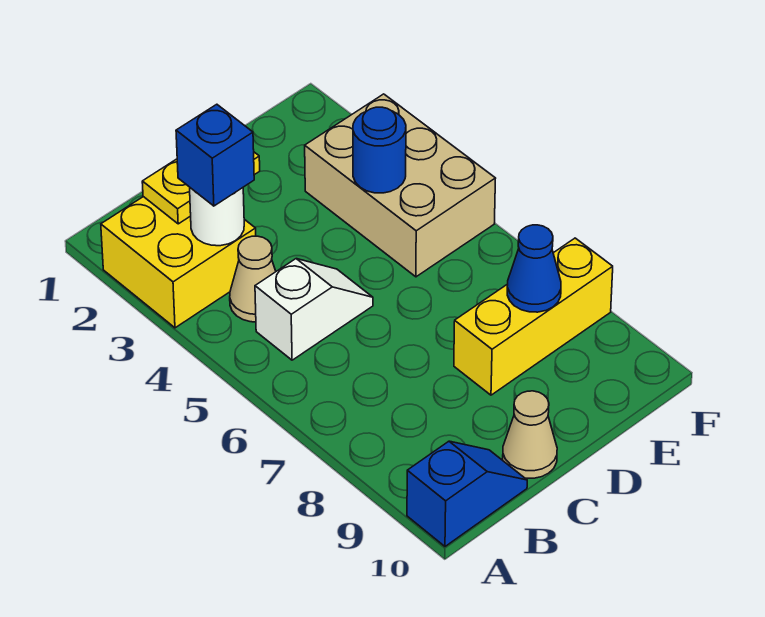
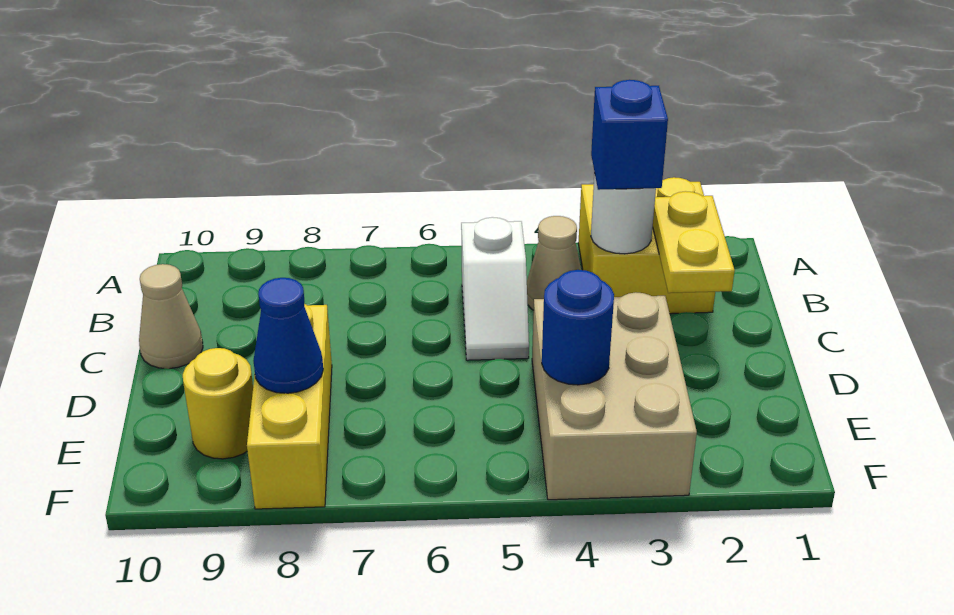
blue 1x2 slope [407,441,527,546] -> none
tan 2x3 brick [305,94,496,277] -> tan 2x3 brick turned to [532,292,697,500]
none -> yellow 1x1 round brick [183,348,253,459]

